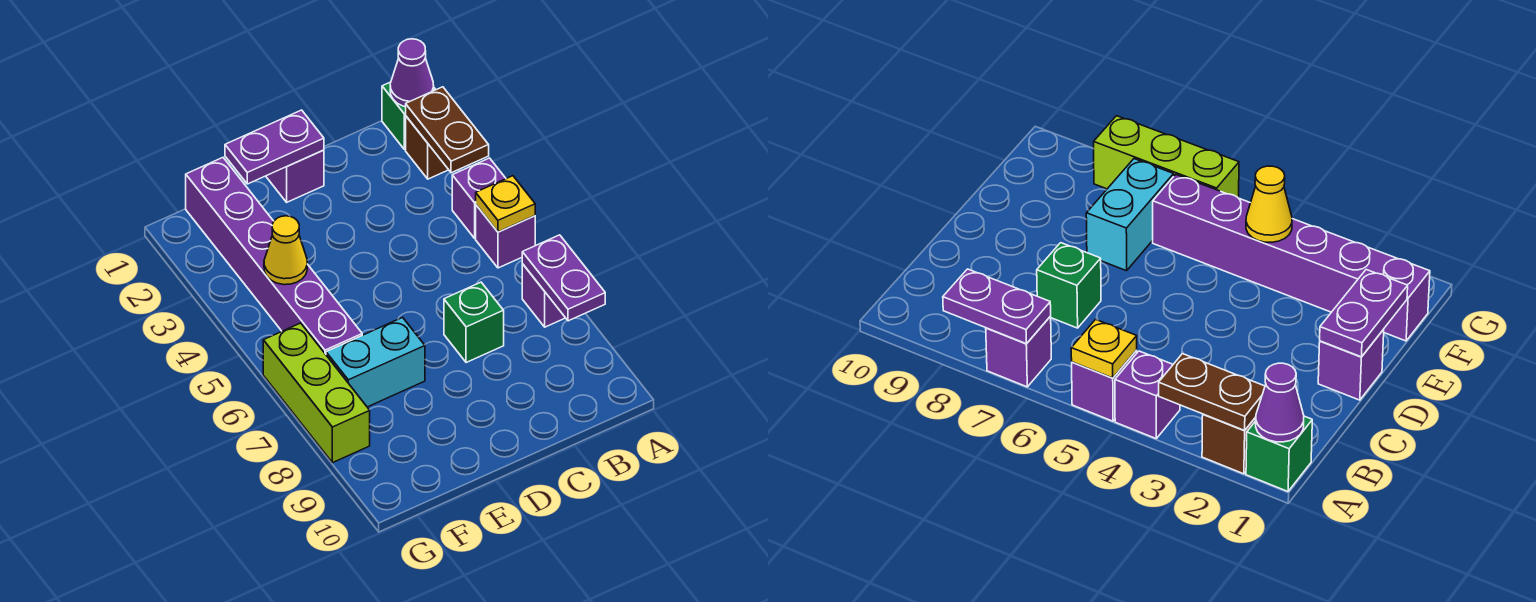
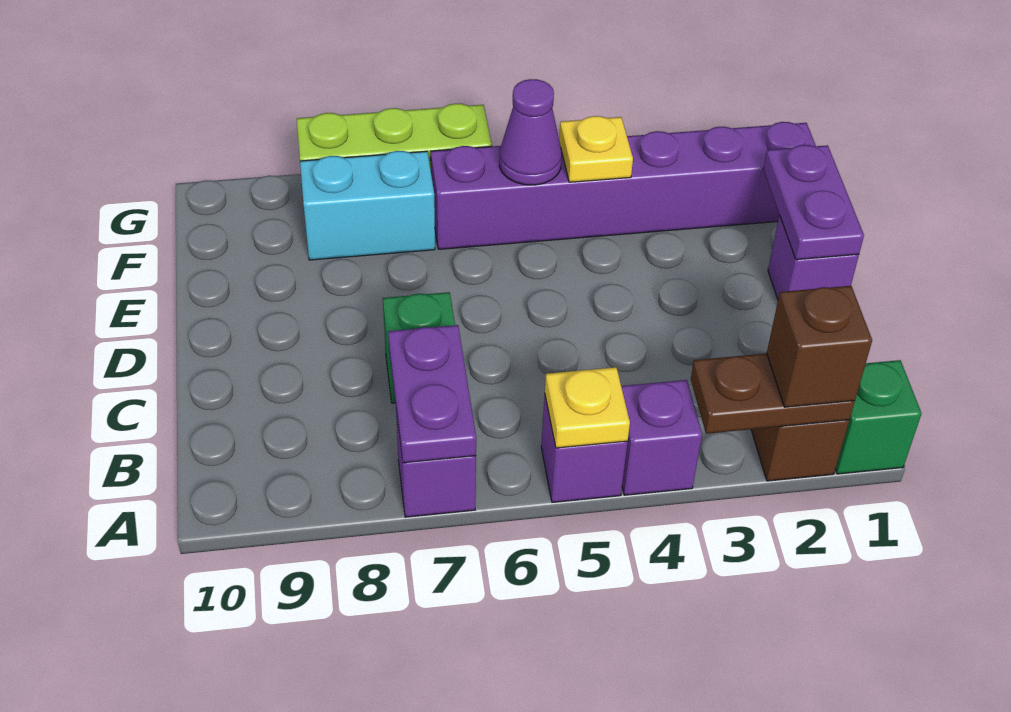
purple 1x1 cone [390,39,434,107] -> purple 1x1 cone moved to [499,79,562,185]
none -> brown 1x1 brick [767,286,872,407]
purple 1x2 plate [522,235,605,321] -> purple 1x2 plate turned to [388,325,476,463]
cyan 1x2 brick [326,317,425,407] -> cyan 1x2 brick turned to [300,151,435,260]
yellow 1x1 cone [264,216,307,285] -> yellow 1x1 plate [559,116,633,182]

